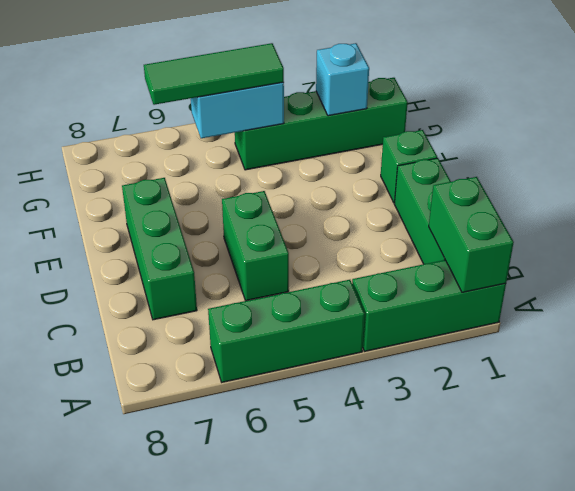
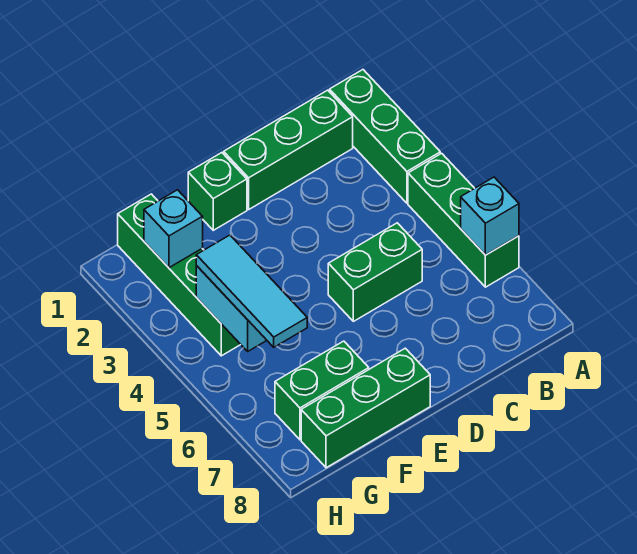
green 1x2 brick [429,177,514,292] -> green 1x2 brick moved to [275,341,369,440]
none -> cyan 1x1 brick [461,177,519,255]
green 1x3 brick [122,178,197,320] -> green 1x3 brick moved to [301,348,430,468]
green 1x3 tile [144,43,284,105] -> cyan 1x3 tile [196,235,307,347]

